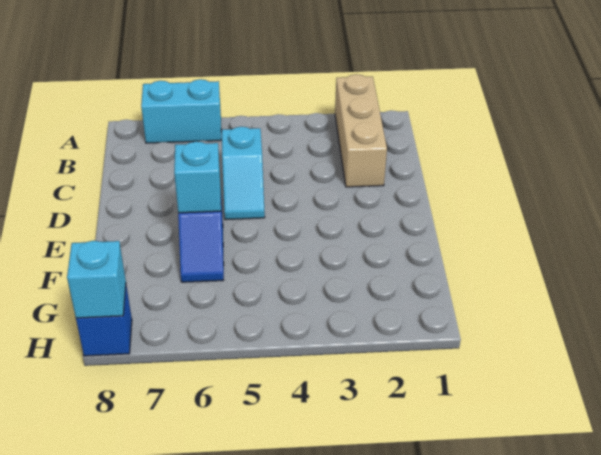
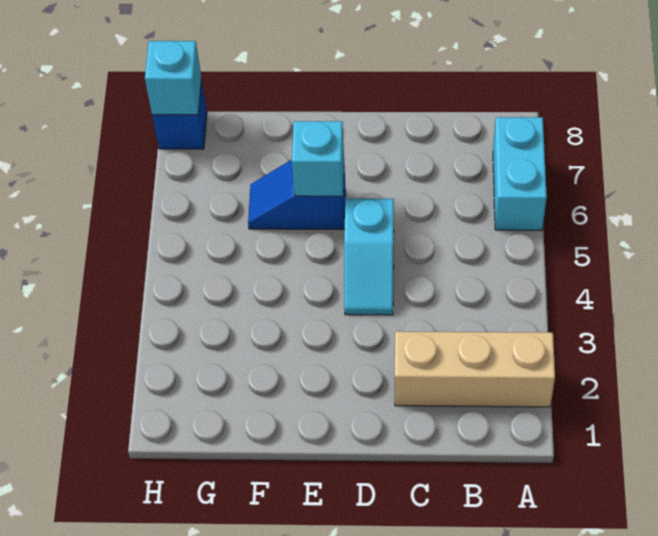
cyan 1x2 slope [222,127,265,220] -> cyan 1x2 slope turned to [344,199,394,315]

